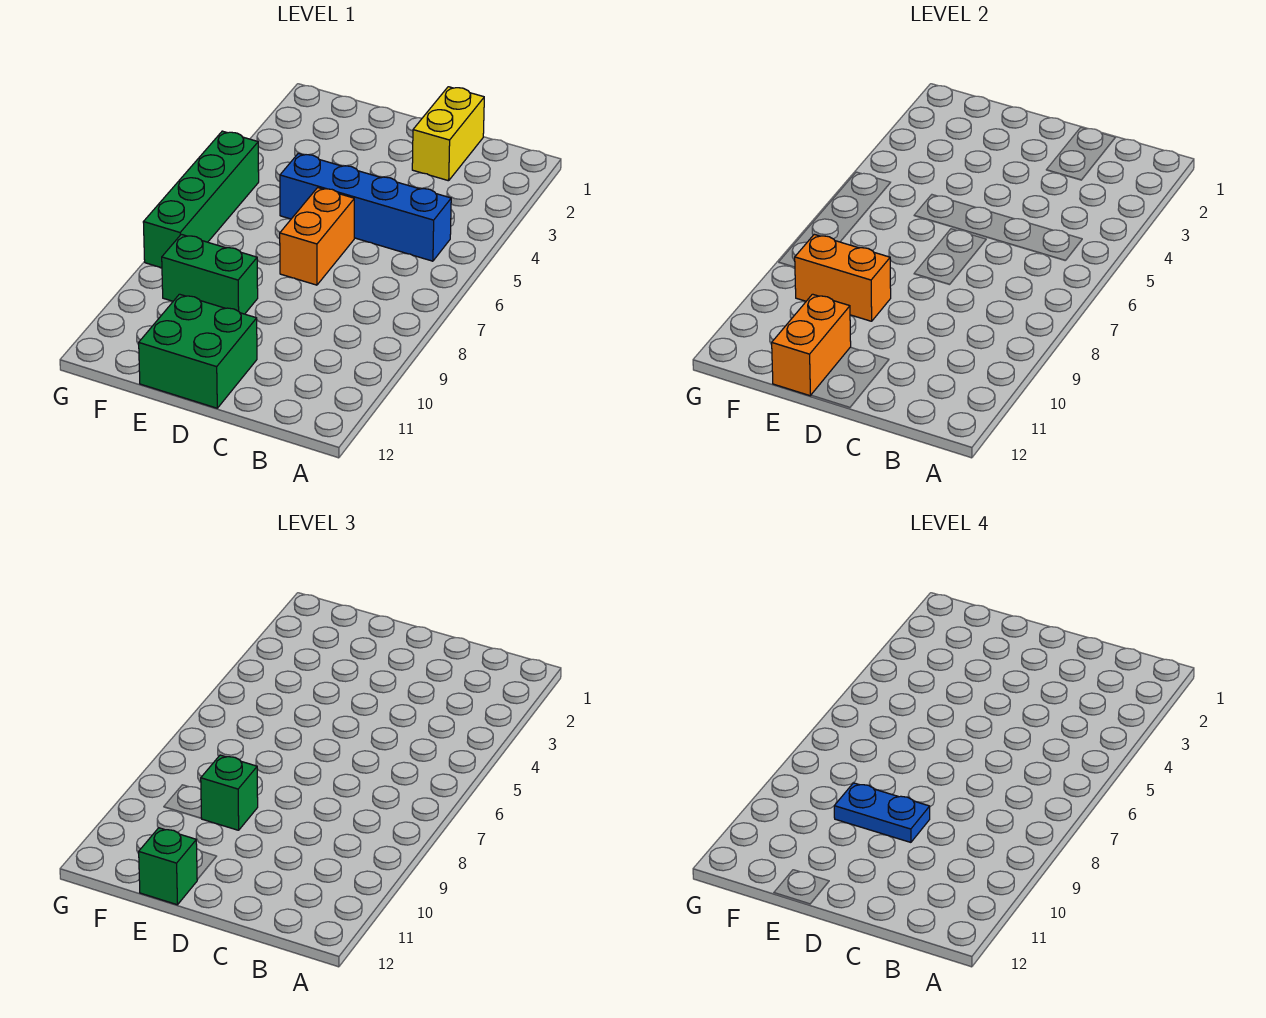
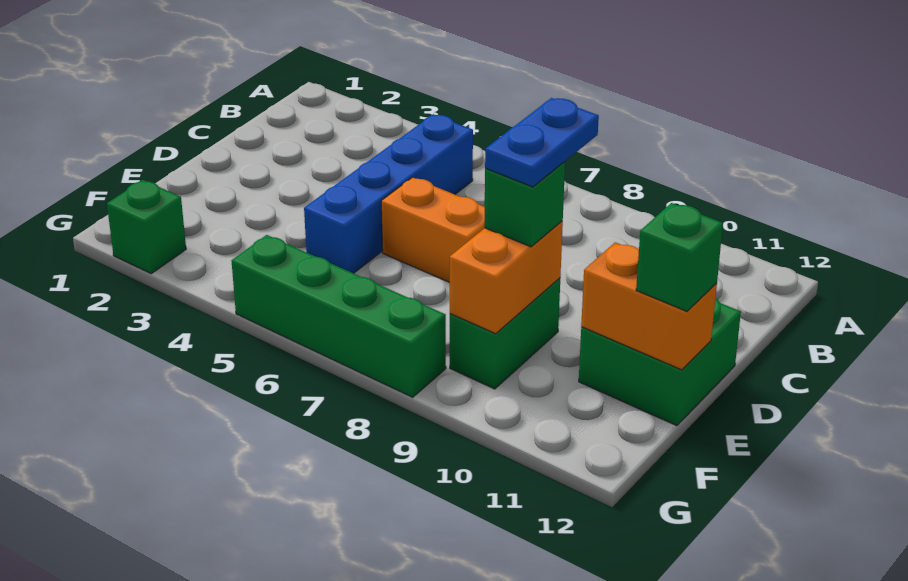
yellow 1x2 brick [412,87,484,181] -> none
none -> green 1x1 brick [107,180,186,274]

